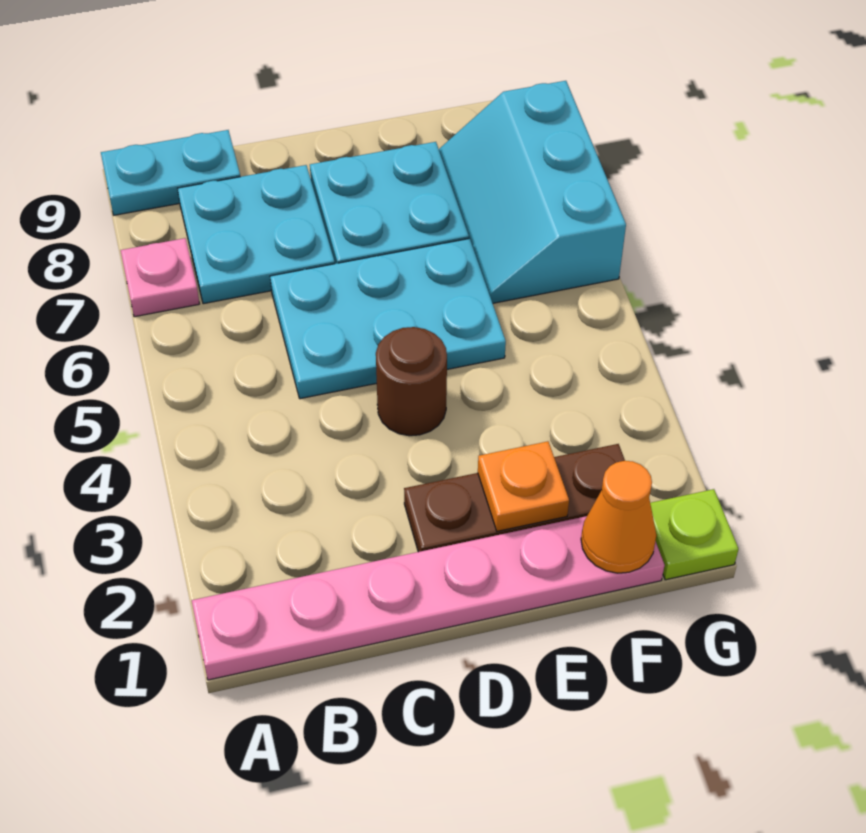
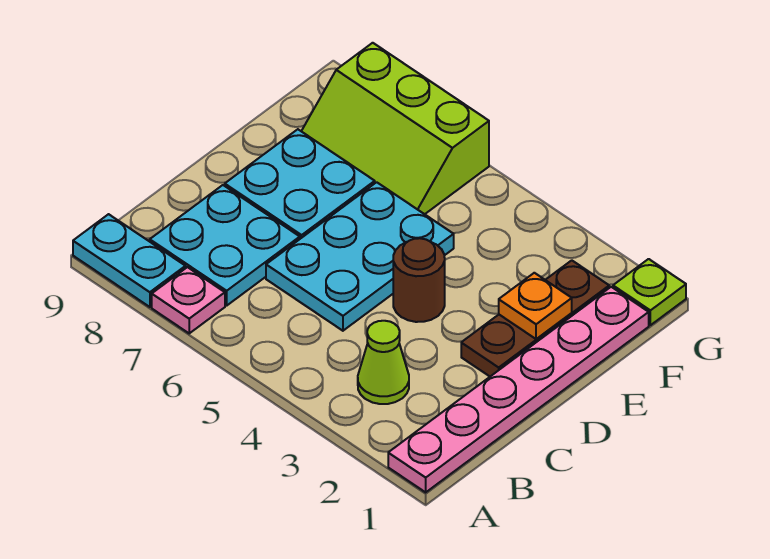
cyan 1x2 plate [101,130,240,215] -> cyan 1x2 plate turned to [73,214,186,307]
none -> lime 1x1 cone [358,321,409,404]
orange 1x1 cone [581,461,657,573] -> none
cyan 2x3 slope [439,81,626,303] -> lime 2x3 slope [301,43,489,214]

